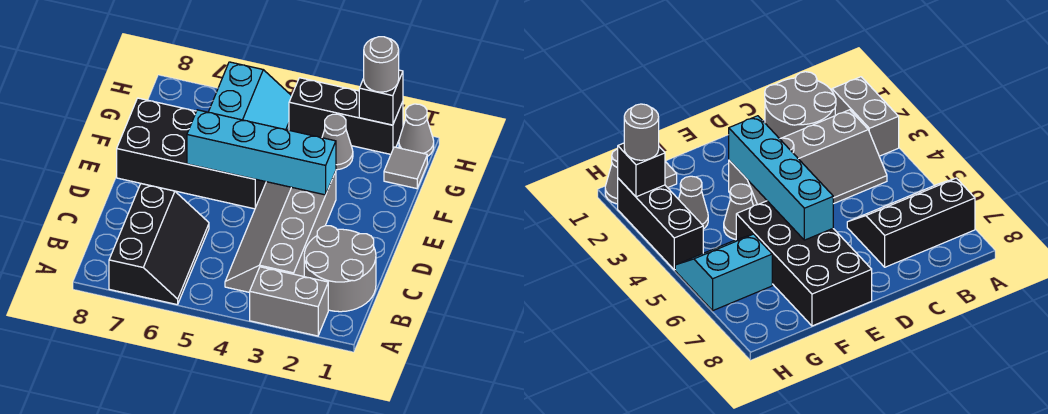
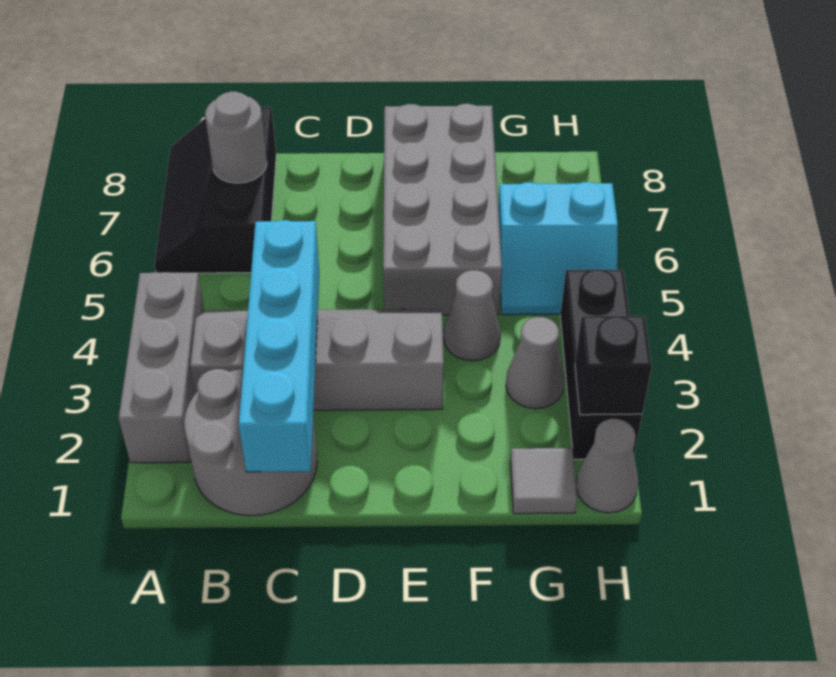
grey 1x2 brick [250,267,328,336] -> grey 1x3 brick [119,272,204,463]
black 2x3 slope [109,184,209,305] -> black 2x3 slope turned to [154,107,276,273]
cyan 1x4 brick [187,110,336,195] -> cyan 1x4 brick moved to [239,220,319,472]
black 2x4 brick [117,98,266,209] -> grey 2x4 brick [383,104,502,315]
grey 1x1 round brick [364,37,399,92] -> grey 1x1 round brick moved to [205,92,267,183]

